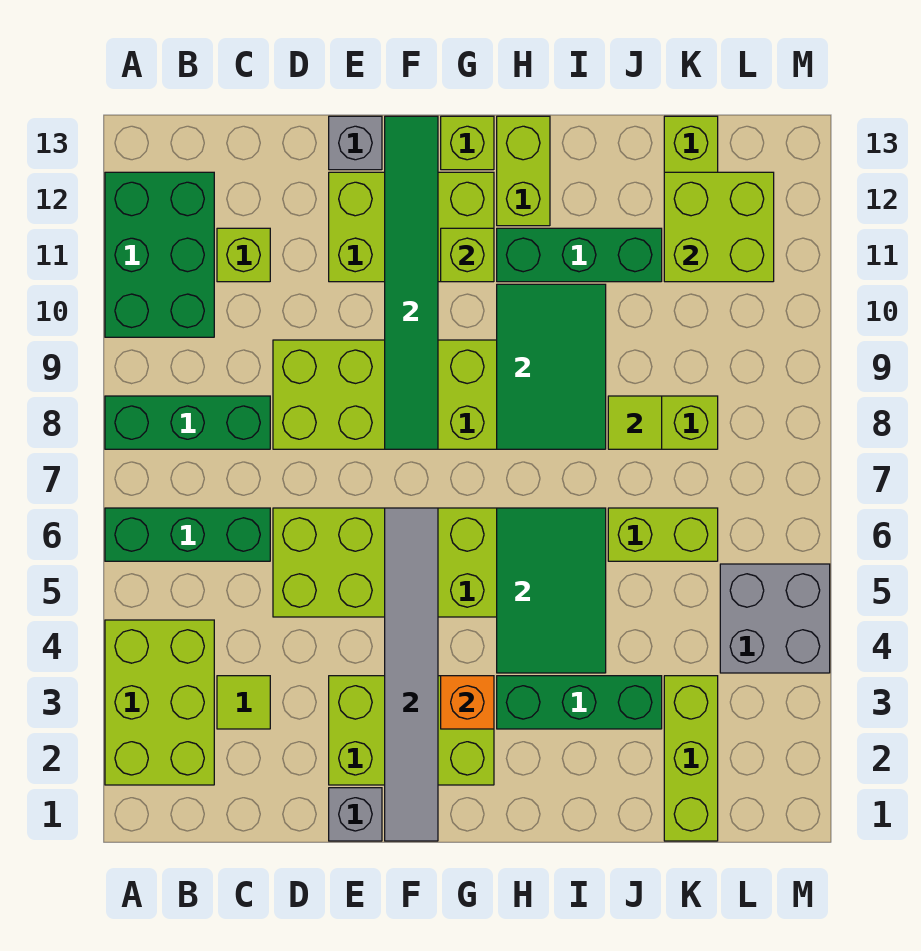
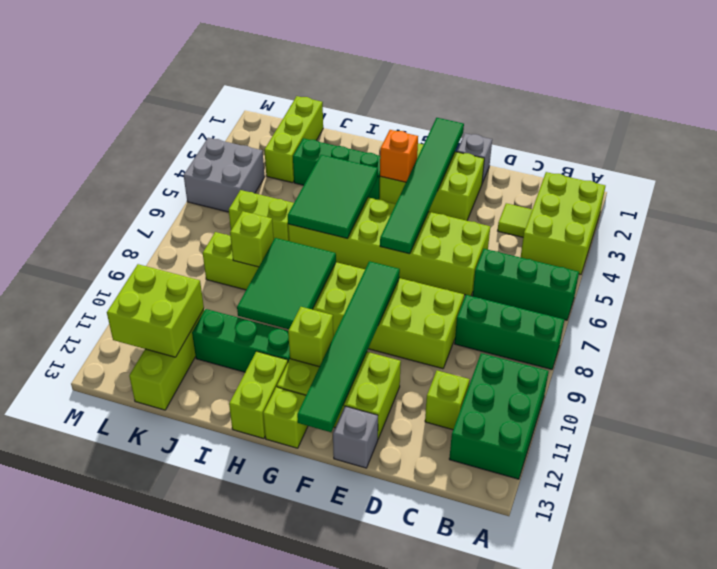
grey 1x6 tile [385,508,438,841] -> green 1x6 tile [380,118,464,254]
lime 1x1 tile [608,396,662,449] -> lime 1x1 brick [230,211,274,267]

